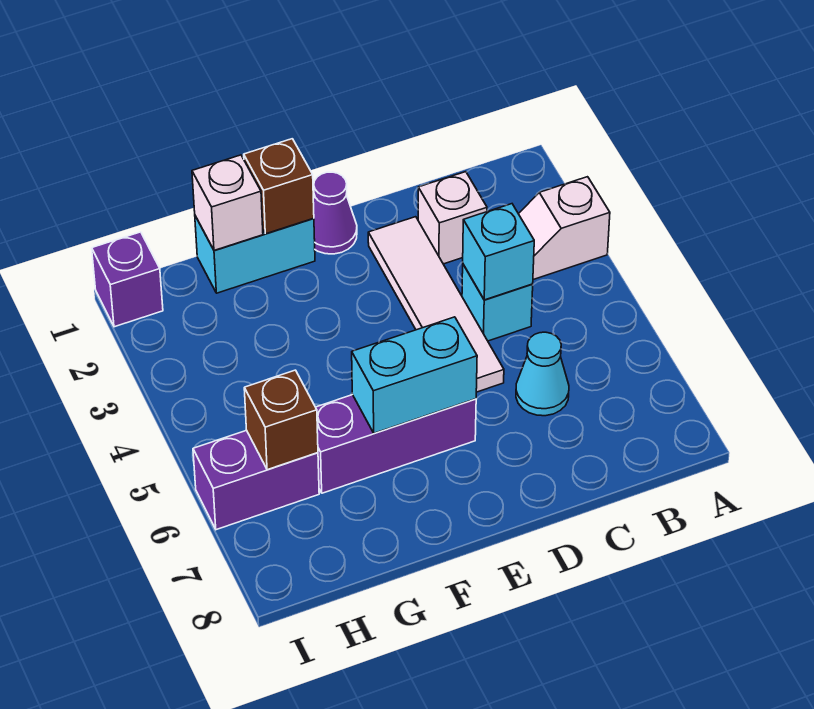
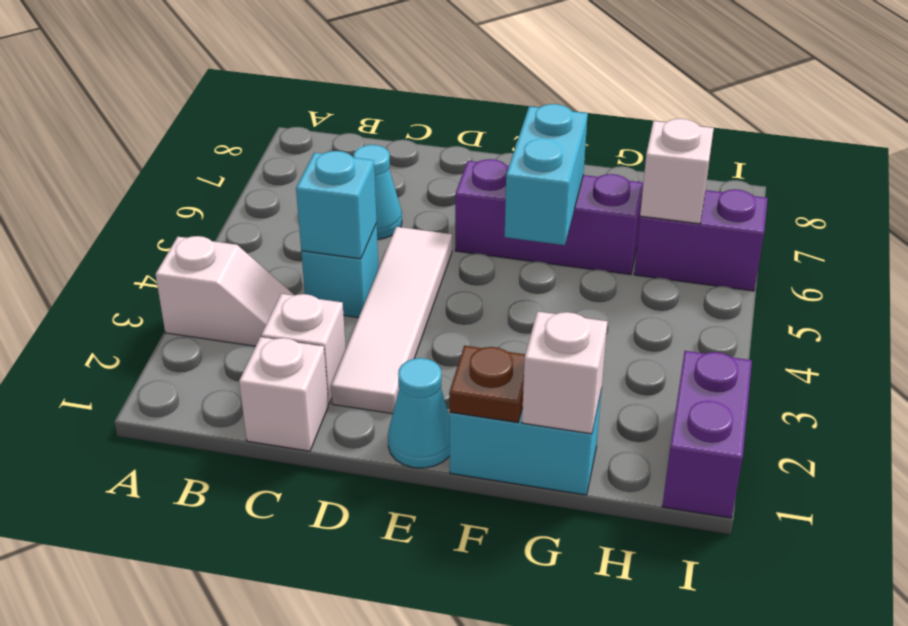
none -> white 1x1 brick [239,337,328,451]
purple 1x1 cone [313,172,357,254] -> cyan 1x1 cone [388,358,450,468]
cyan 1x2 brick [352,317,477,433] -> cyan 1x2 brick turned to [505,104,588,245]
brown 1x1 brick [244,139,314,234] -> brown 1x1 plate [449,346,525,423]
brown 1x1 brick [244,370,318,470] -> white 1x1 brick [640,119,714,224]
purple 1x1 brick [92,232,163,327] -> purple 1x2 brick [662,351,752,518]

